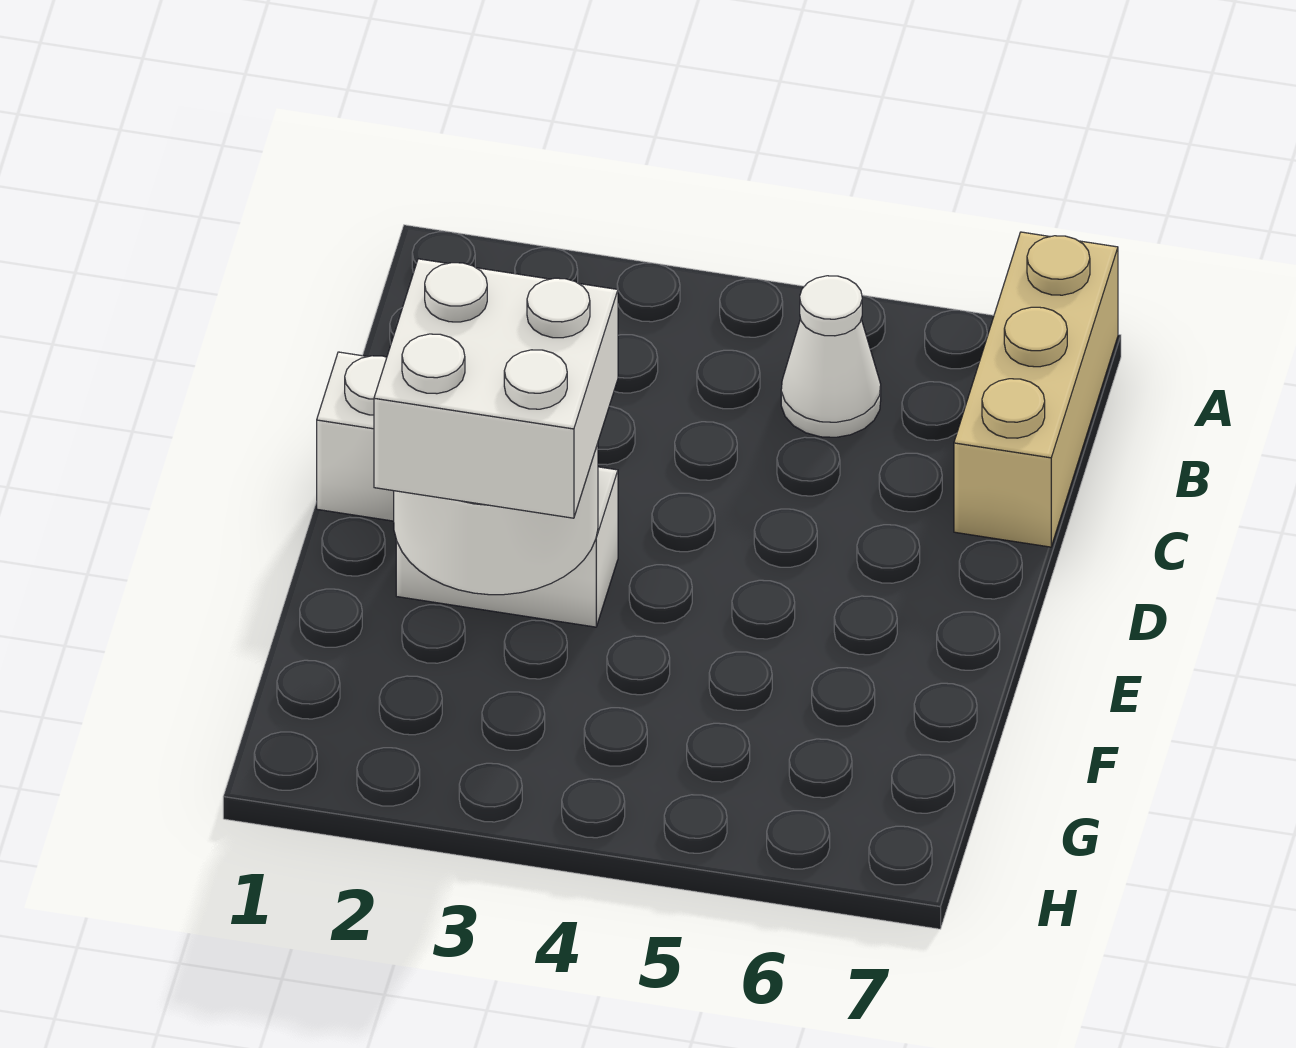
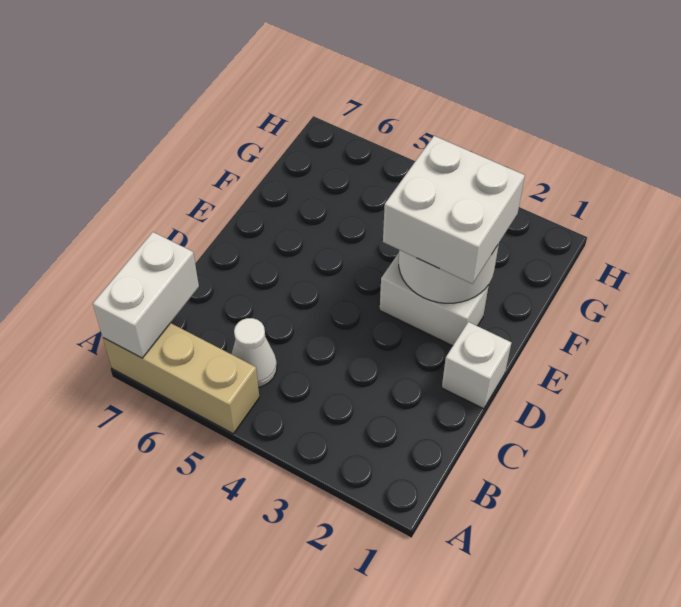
tan 1x3 brick [954,232,1118,547] -> tan 1x3 brick turned to [103,323,259,434]
none -> white 1x2 brick [93,232,199,358]

